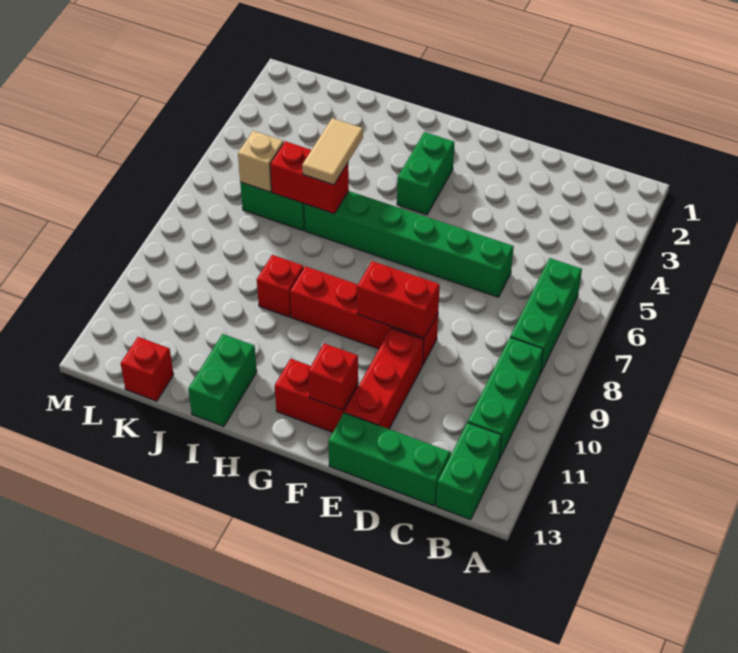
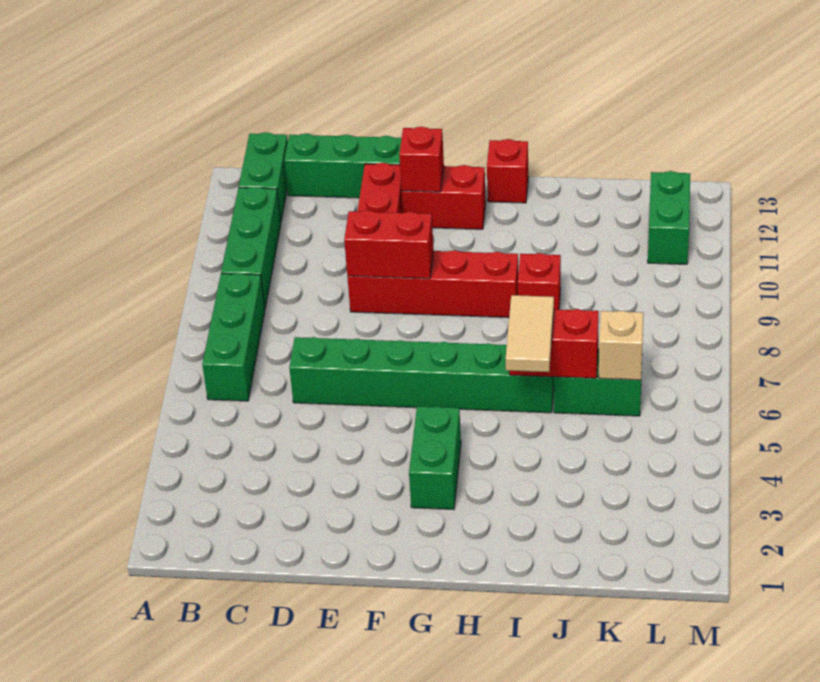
green 1x2 brick [188,334,257,427] -> green 1x2 brick moved to [648,171,690,264]
red 1x1 brick [121,337,174,401] -> red 1x1 brick moved to [487,139,528,203]

